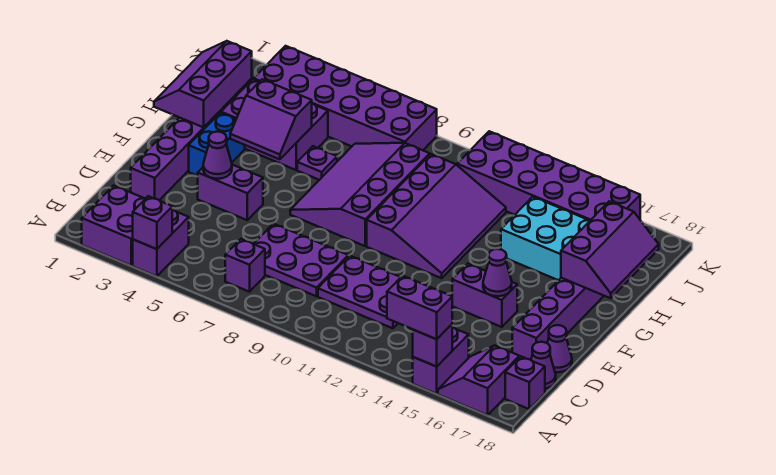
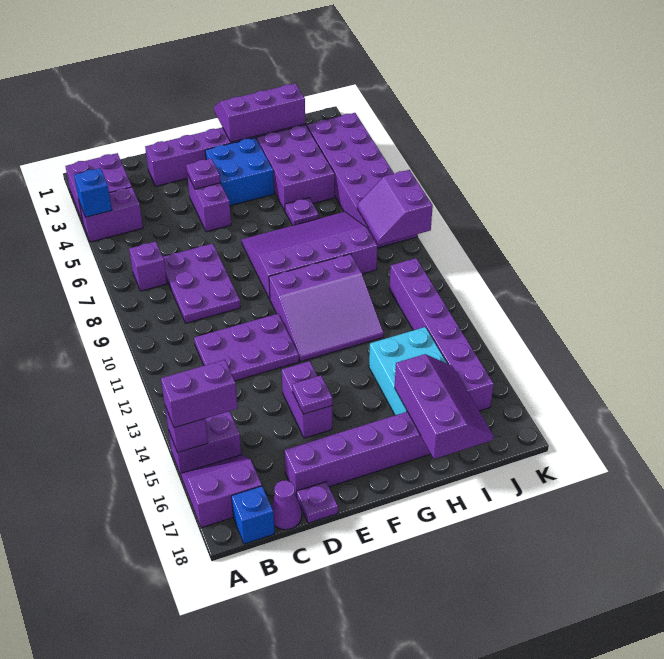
purple 1x1 brick [133,196,172,249] -> blue 1x1 brick [74,168,112,217]
purple 1x2 brick [387,276,452,339] -> purple 1x2 brick turned to [161,360,238,428]
purple 1x1 brick [505,356,545,409] -> blue 1x1 brick [231,486,275,544]
purple 2x3 plate [318,256,401,328] -> purple 2x3 plate turned to [194,314,299,381]
purple 1x1 cone [547,325,572,372] -> purple 1x1 plate [297,482,338,523]
purple 1x1 cone [203,132,232,179] -> purple 1x1 plate [186,159,220,189]
purple 1x1 cone [483,249,512,296] -> purple 1x1 plate [292,375,332,414]
blue 1x2 brick [189,113,245,176] -> blue 2x2 brick [205,138,274,206]
purple 3x4 slope [367,154,506,278] -> purple 3x3 slope [269,254,384,362]
purple 2x2 slope [230,79,312,159] -> purple 2x2 slope moved to [357,170,433,245]
purple 2x3 slope [561,201,659,298] -> purple 2x3 slope turned to [395,354,494,459]
purple 2x6 brick [457,131,640,220] -> purple 1x6 brick [390,258,494,411]

